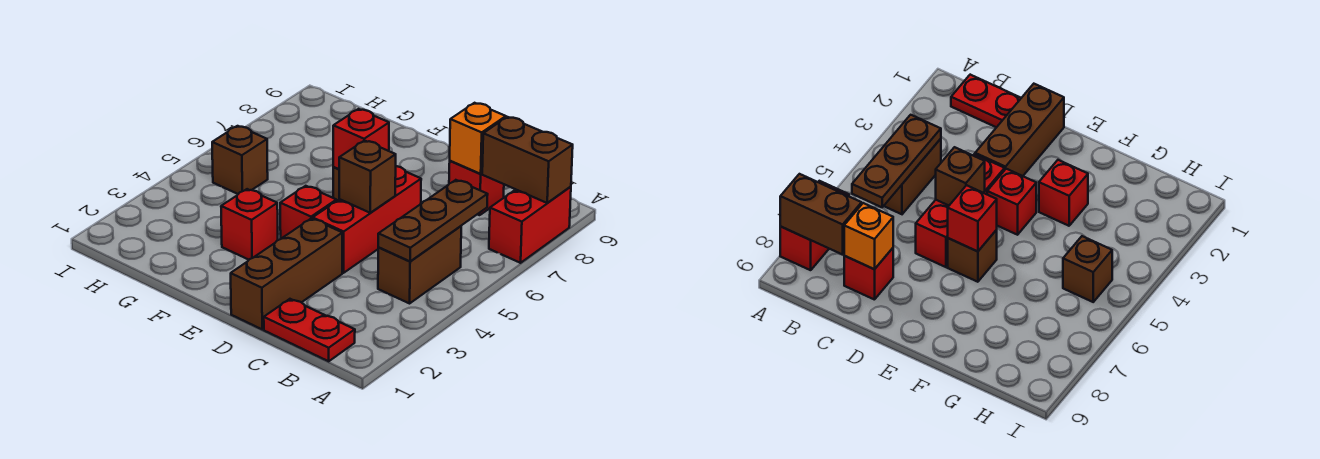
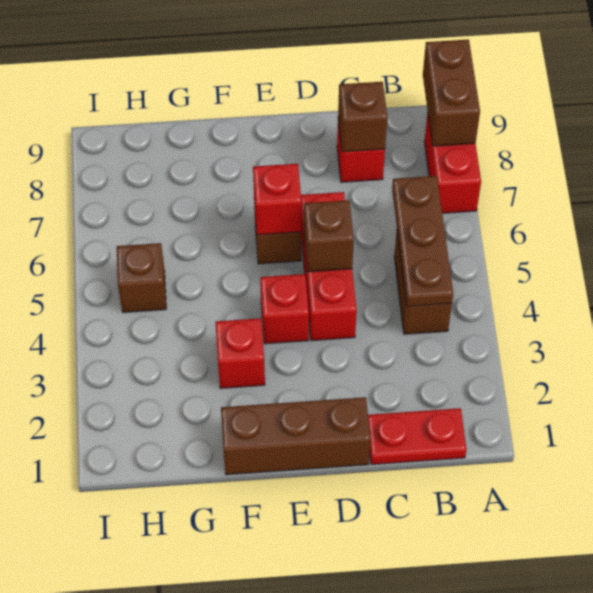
brown 1x2 brick [482,117,573,203] -> brown 1x2 brick turned to [423,40,480,146]
orange 1x1 brick [450,103,506,174] -> brown 1x1 brick [338,82,387,152]
brown 1x3 brick [231,218,342,329] -> brown 1x3 brick turned to [221,397,371,475]

